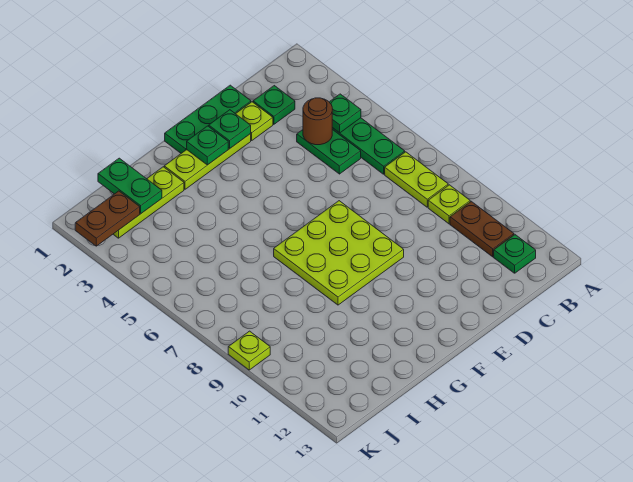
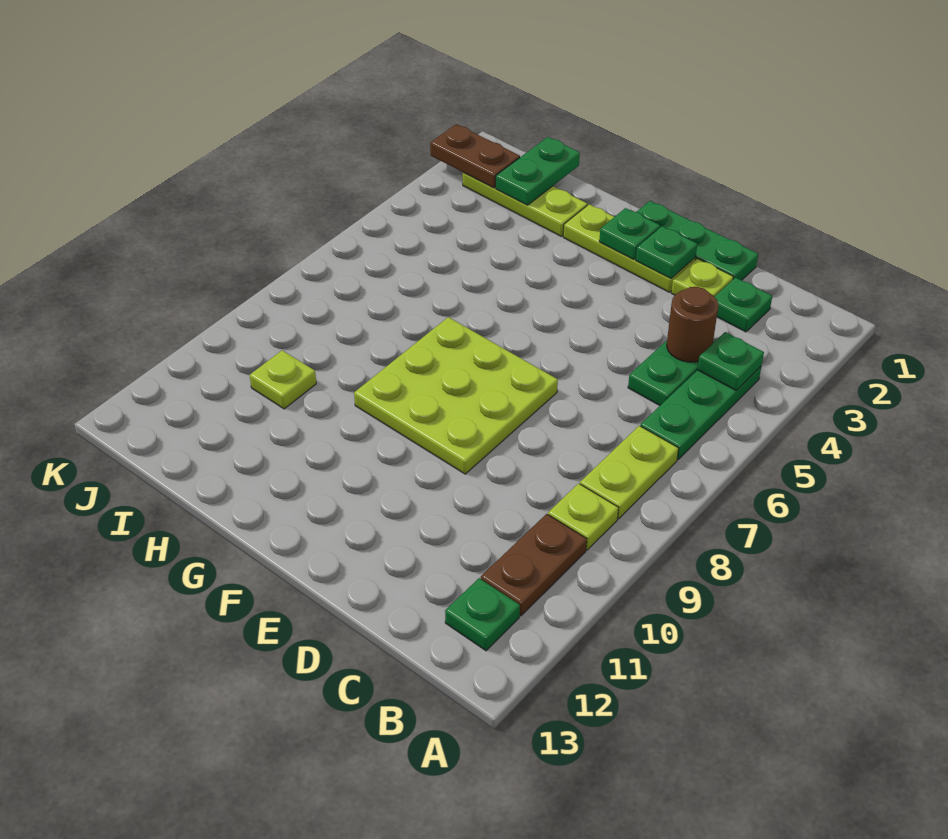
lime 1x1 plate [228,331,270,370] -> lime 1x1 plate moved to [250,350,316,409]

